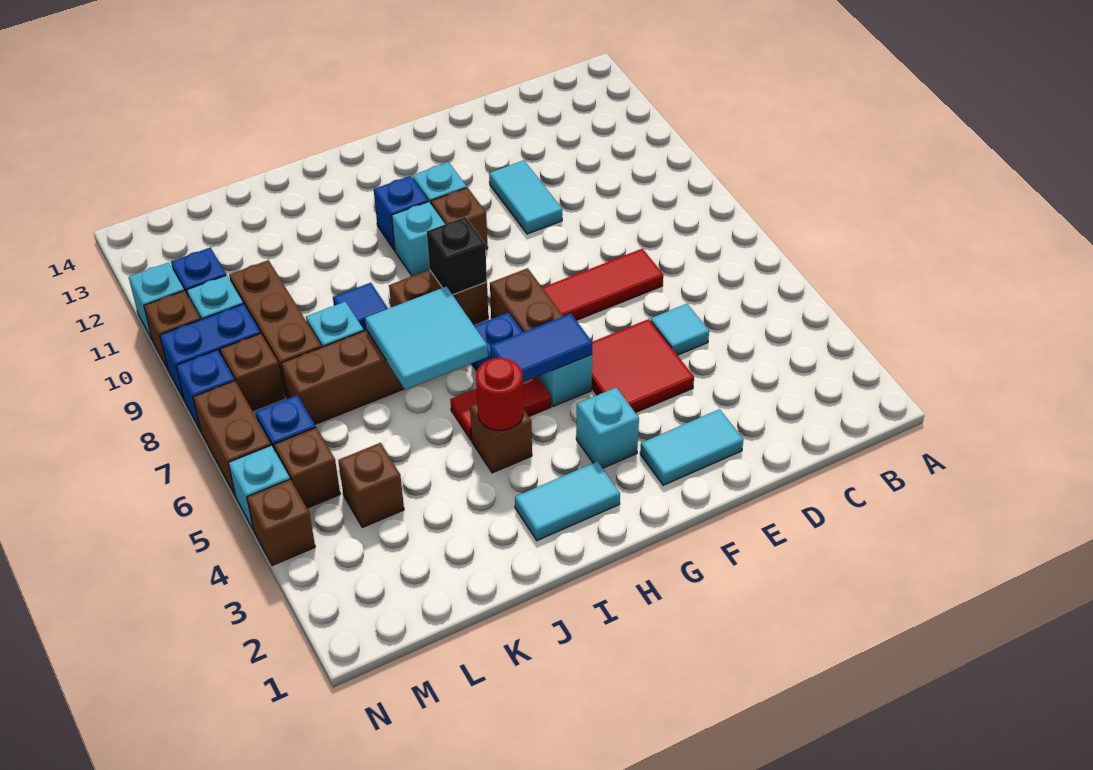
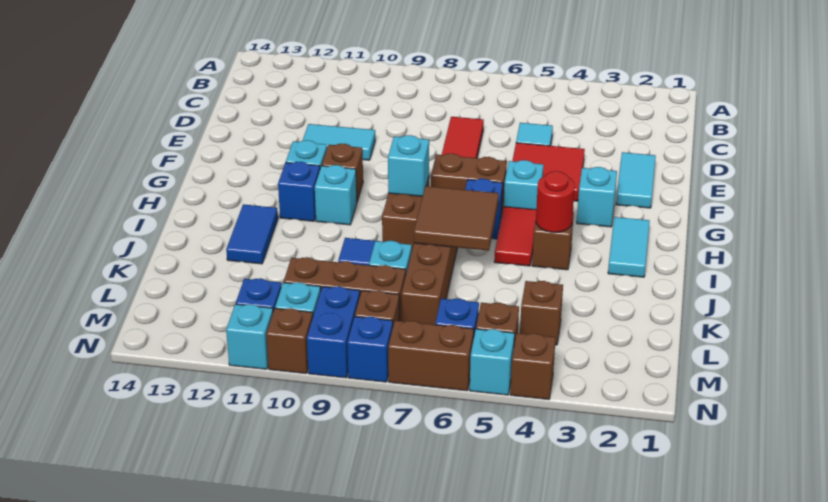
blue 1x2 tile [490,313,592,382] -> blue 1x2 tile moved to [226,204,278,264]
black 1x1 brick [427,217,487,295] -> cyan 1x1 brick [388,135,429,196]
cyan 2x2 tile [365,287,488,390] -> brown 2x2 tile [414,186,499,251]

